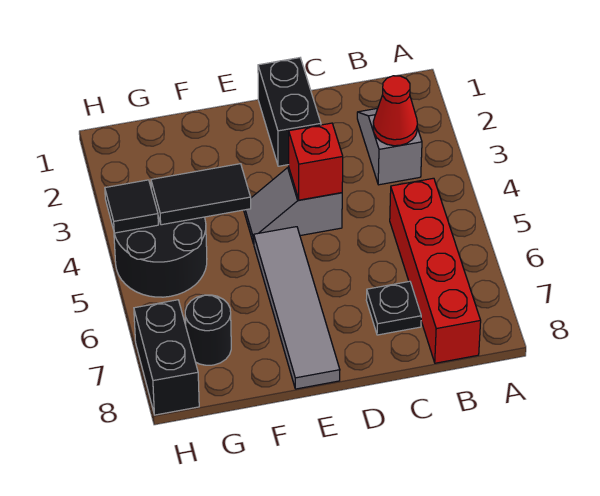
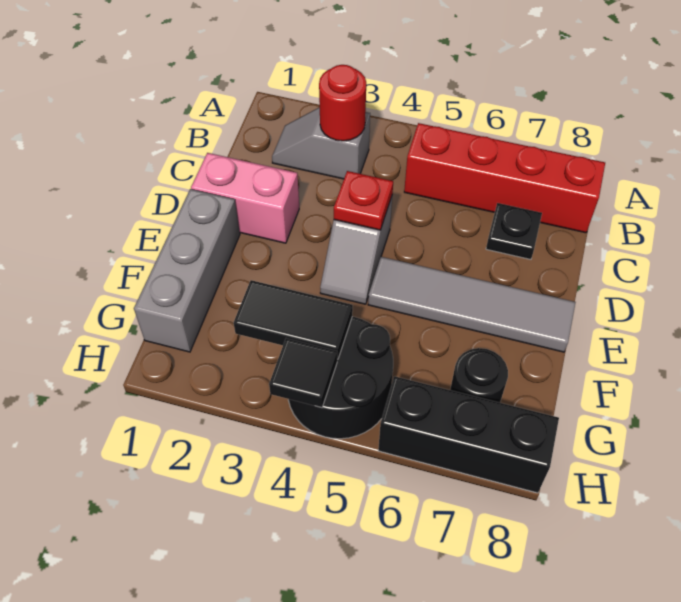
red 1x1 cone [373,76,417,146] -> red 1x1 round brick [319,65,366,141]
black 1x2 brick [258,58,321,166] -> pink 1x2 brick [191,153,299,243]
red 1x1 brick [289,123,343,200] -> red 1x1 plate [334,171,393,230]
none -> grey 1x3 brick [134,189,240,352]
black 1x2 tile [151,164,251,225] -> black 1x2 tile turned to [234,280,353,359]
black 1x2 brick [134,300,199,415] -> black 1x3 brick [378,376,559,493]

